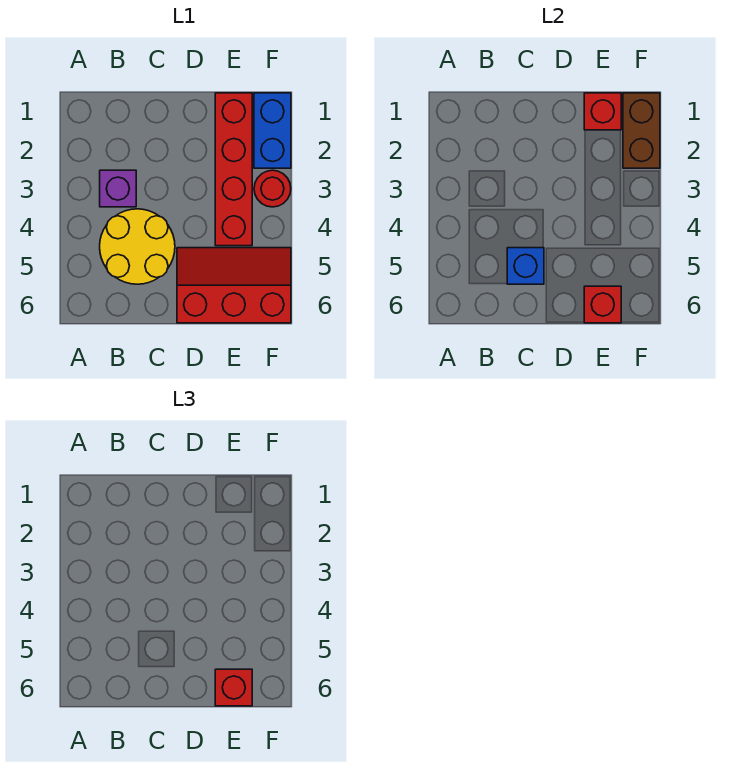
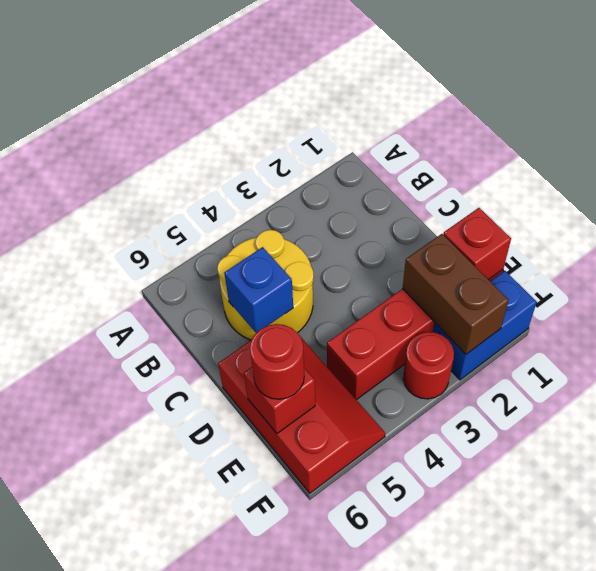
purple 1x1 brick [100,170,136,207] -> none
red 1x1 brick [215,669,252,706] -> red 1x1 round brick [250,324,304,399]
brown 1x2 brick [623,93,660,168] -> brown 1x2 brick turned to [402,234,509,354]

